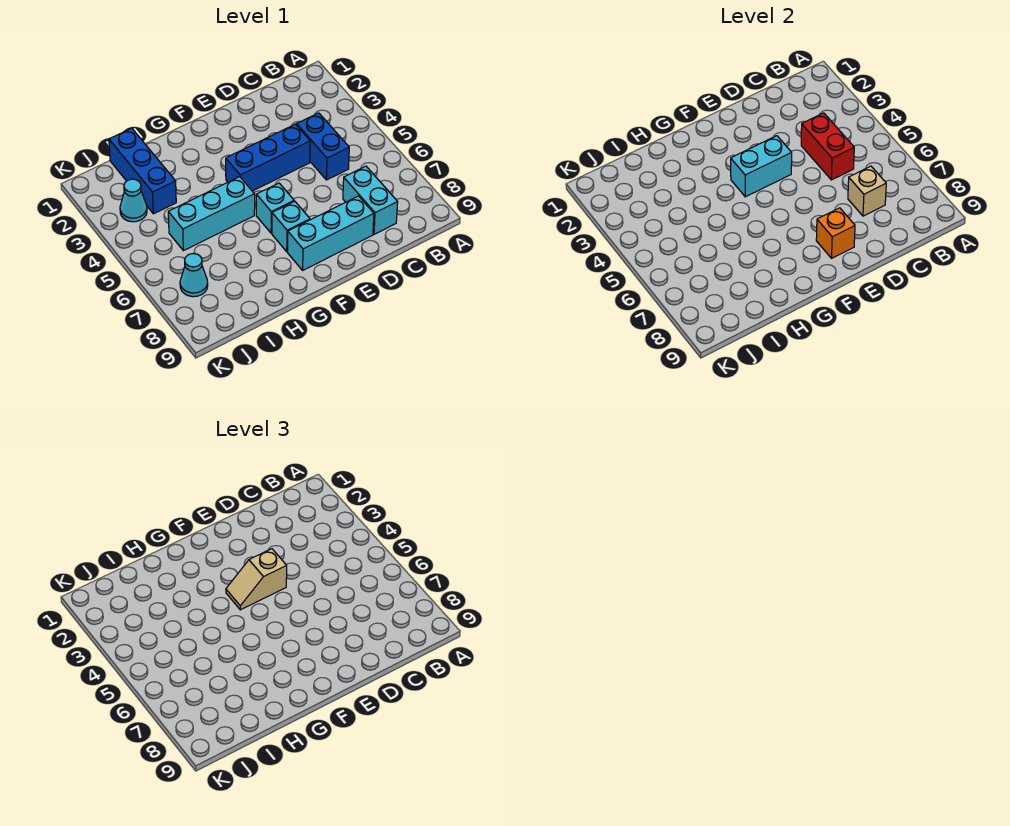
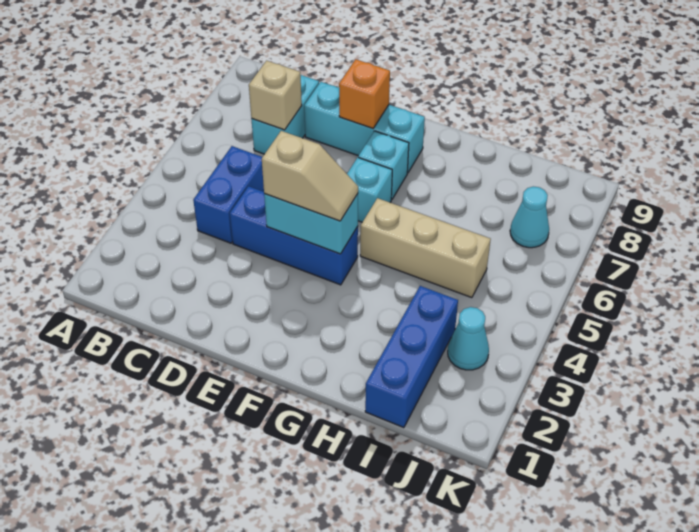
red 1x2 brick [801,113,854,180] -> none
cyan 1x3 brick [168,177,255,251] -> tan 1x3 brick [360,198,491,298]

